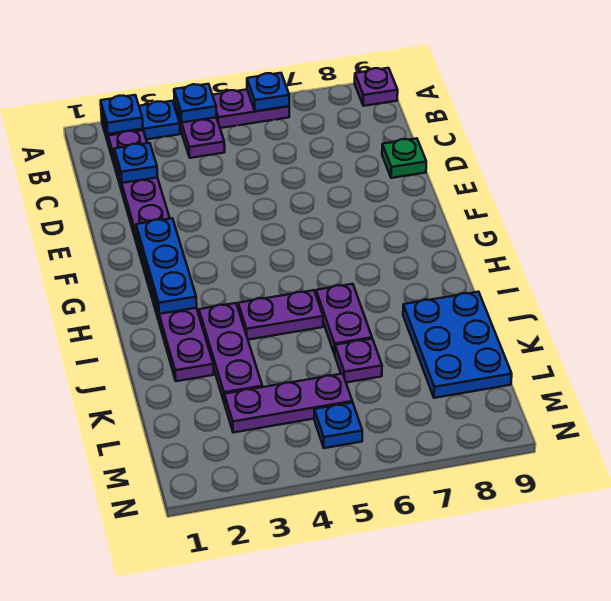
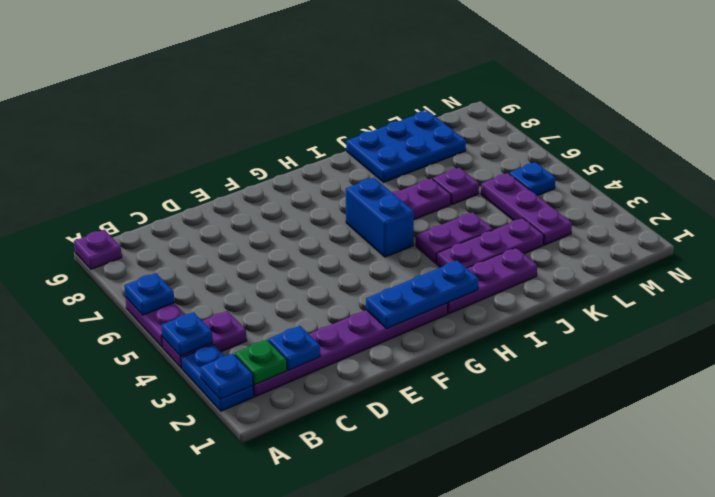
green 1x1 plate [382,138,426,178] -> green 1x1 plate moved to [235,339,287,385]
none -> blue 1x2 brick [346,178,414,257]
purple 1x2 plate [238,290,323,340] -> purple 1x2 plate turned to [416,212,493,263]

